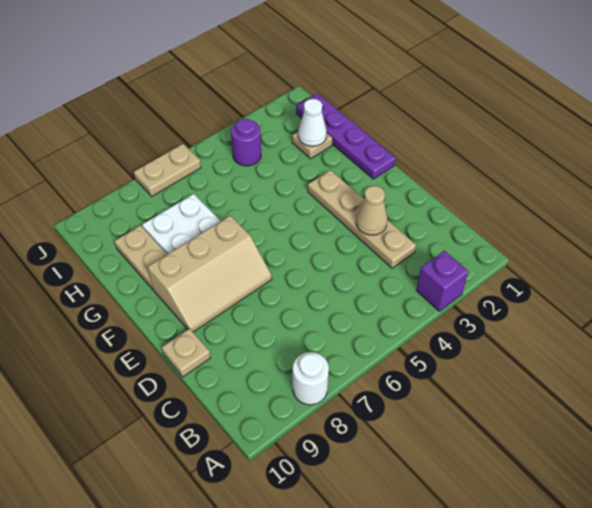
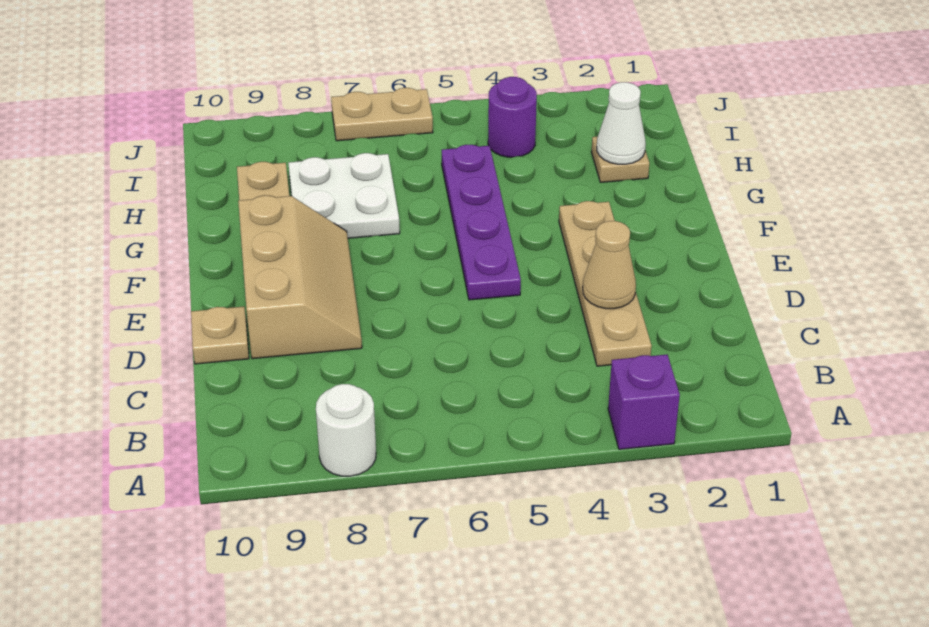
tan 2x3 slope [148,216,272,332] -> tan 2x3 slope turned to [238,195,362,359]
purple 1x4 plate [296,93,396,179] -> purple 1x4 plate moved to [442,145,521,300]

